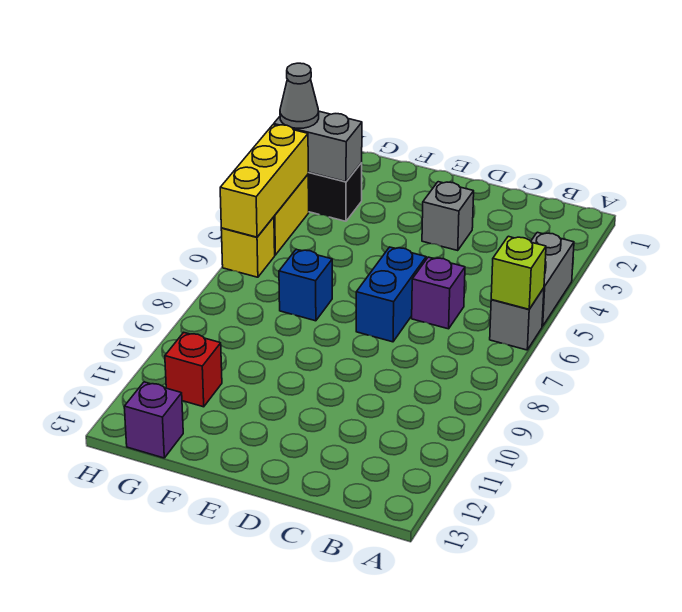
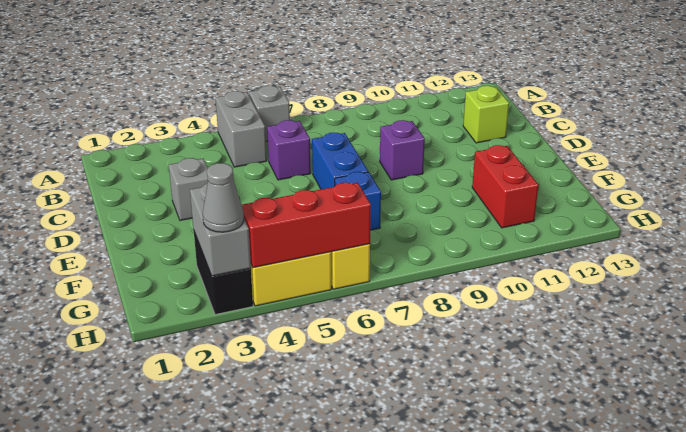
grey 1x2 brick [531,232,574,326] -> grey 1x2 brick turned to [216,91,267,167]
lime 1x1 brick [491,236,546,309] -> lime 1x1 brick moved to [463,86,509,143]
blue 1x2 brick [356,247,426,342] -> blue 1x2 brick turned to [312,133,368,189]
red 1x1 brick [165,332,222,407] -> red 1x2 brick [472,145,538,228]
purple 1x1 brick [124,382,183,458] -> purple 1x1 brick moved to [380,120,425,180]
yellow 1x3 brick [220,125,309,237] -> red 1x3 brick [242,183,371,268]

